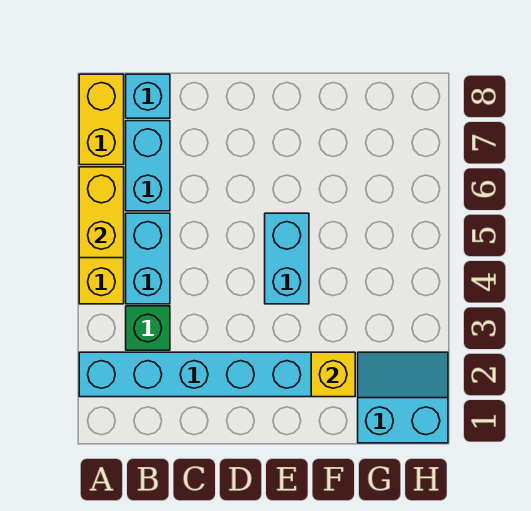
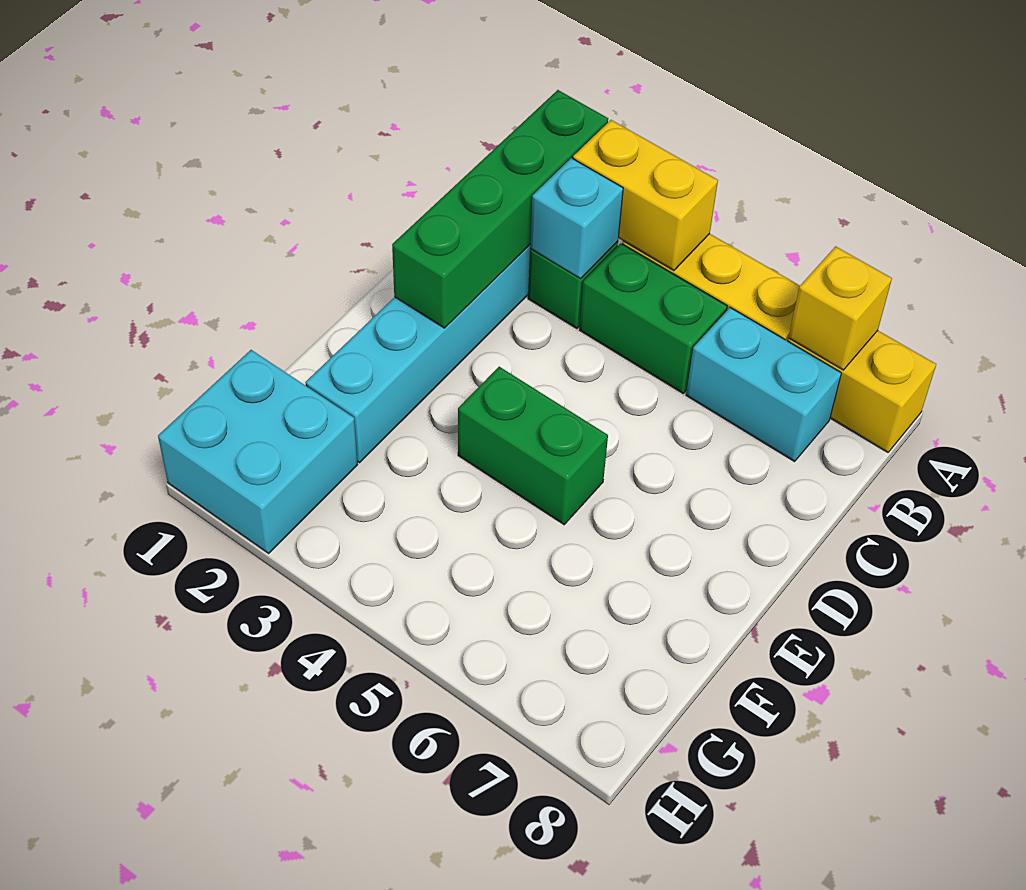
none -> green 1x4 brick [392,90,608,328]
yellow 1x2 brick [79,167,124,258] -> yellow 1x2 brick moved to [573,120,718,271]
cyan 1x2 brick [126,213,170,304] -> green 1x2 brick [580,243,727,393]
cyan 1x1 brick [126,74,170,118] -> cyan 1x1 brick moved to [530,158,623,279]
cyan 1x2 brick [265,213,309,304] -> green 1x2 brick [458,367,608,525]
yellow 1x1 brick [311,352,355,397] -> yellow 1x1 brick moved to [789,246,892,370]
cyan 2x2 slope [358,352,448,443] -> cyan 2x2 brick [158,350,358,553]

